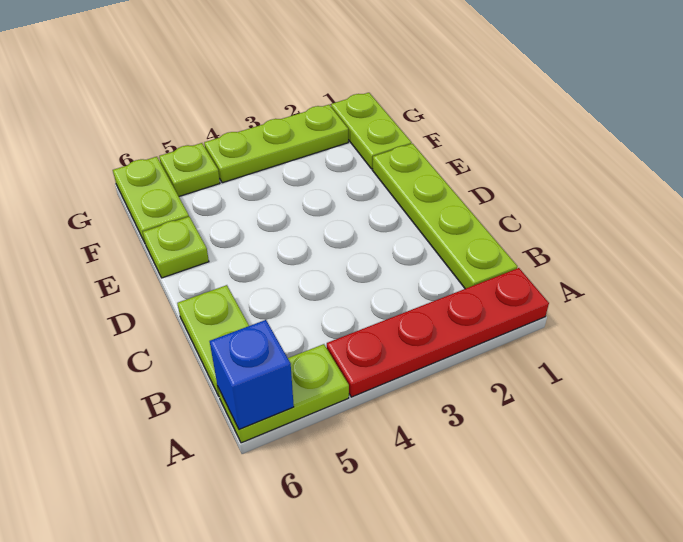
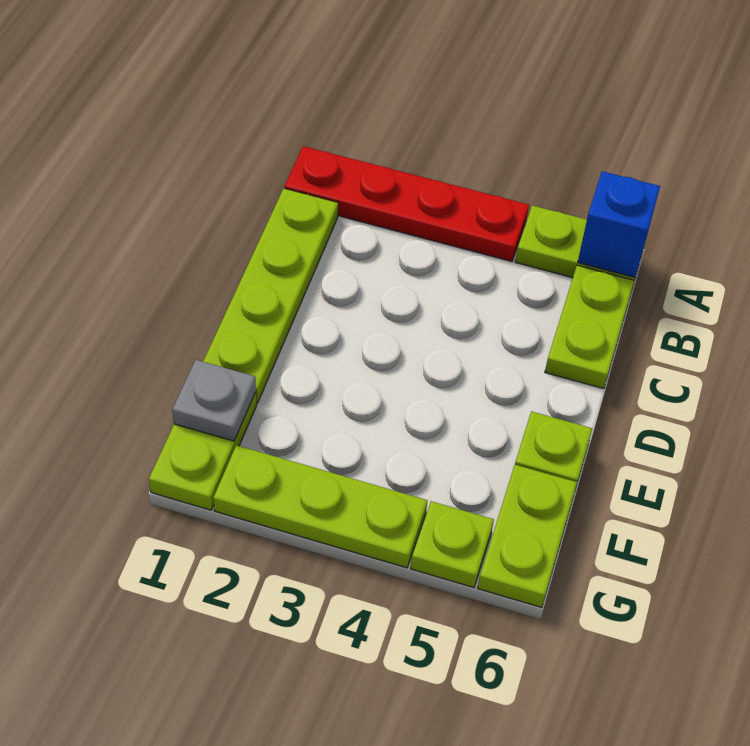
none -> grey 1x1 plate [172,360,256,441]

